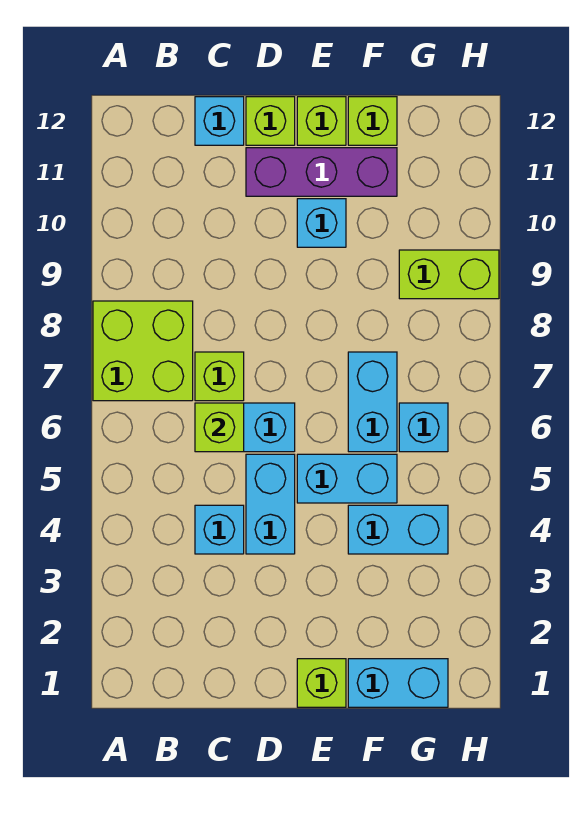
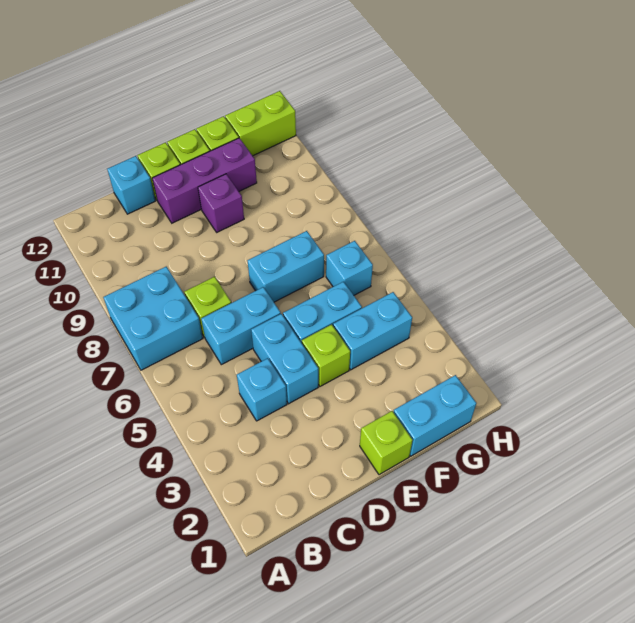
lime 2x2 brick [93,301,193,401] -> cyan 2x2 brick [103,267,203,370]
lime 1x1 brick [195,403,244,452] -> lime 1x1 brick moved to [302,324,350,386]
cyan 1x1 brick [297,199,346,247] -> purple 1x1 brick [198,174,244,232]
cyan 1x2 brick [348,352,397,452] -> cyan 1x2 brick turned to [248,231,324,302]
lime 1x2 brick [399,250,499,299] -> lime 1x2 brick moved to [225,91,296,156]

